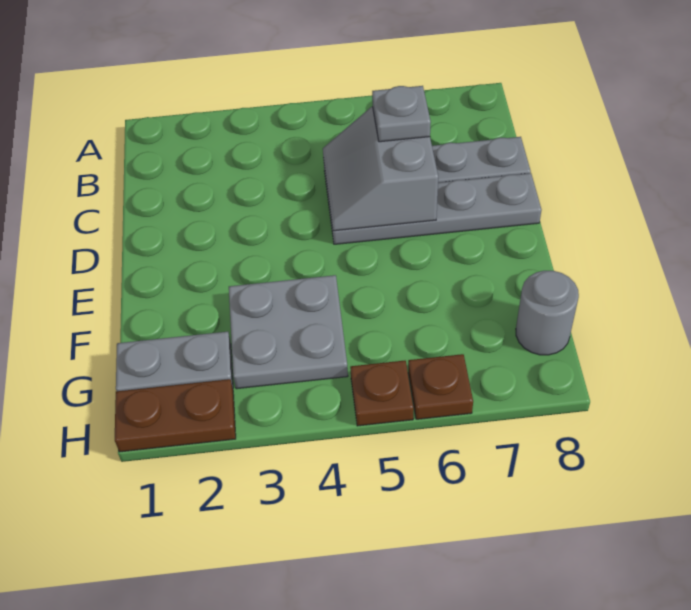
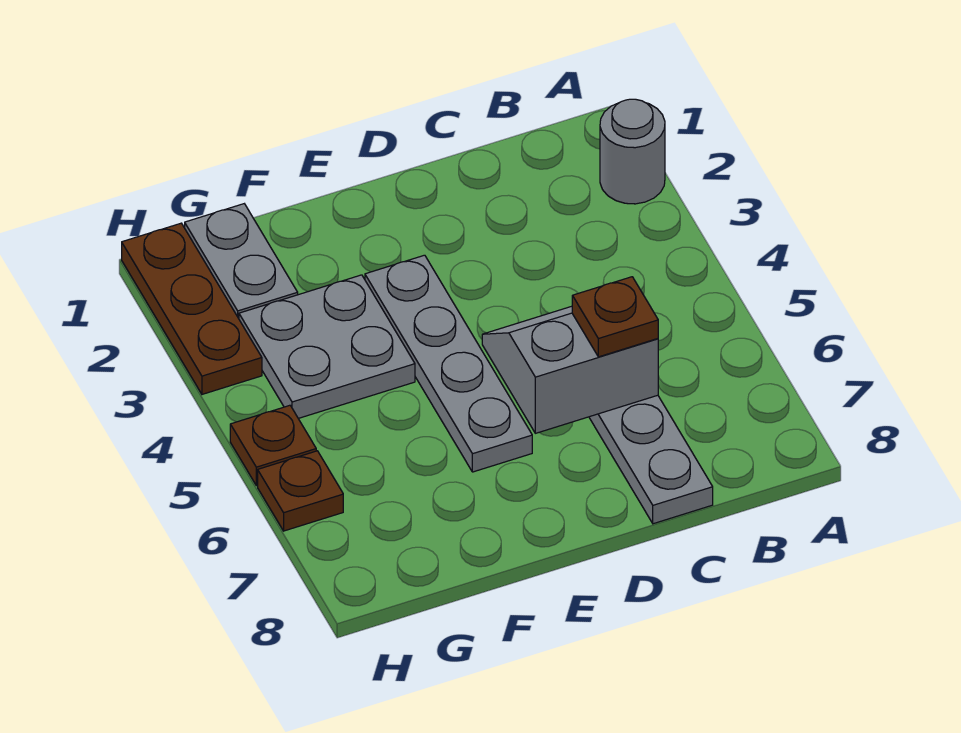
grey 1x1 plate [372,86,431,142] -> brown 1x1 plate [572,277,658,357]
grey 1x4 plate [328,173,541,244] -> grey 1x4 plate moved to [365,255,532,472]
grey 1x1 round brick [516,271,579,355] -> grey 1x1 round brick moved to [600,99,665,204]
brown 1x2 plate [115,379,236,452] -> brown 1x3 plate [122,223,262,394]

